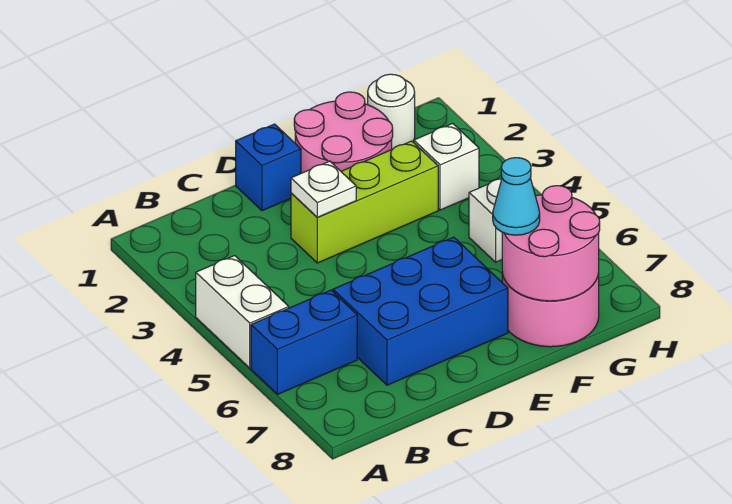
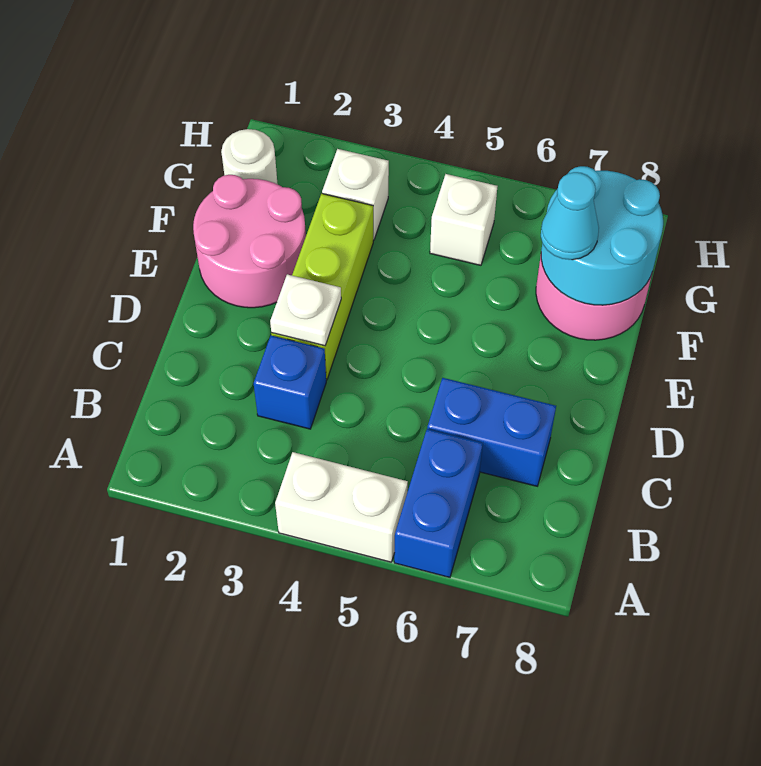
blue 2x3 brick [333,237,508,385] -> blue 1x2 brick [427,378,556,486]
blue 1x1 brick [236,124,301,211] -> blue 1x1 brick moved to [254,335,326,429]
pink 2x2 round brick [502,186,600,301] -> cyan 2x2 round brick [541,166,663,305]

